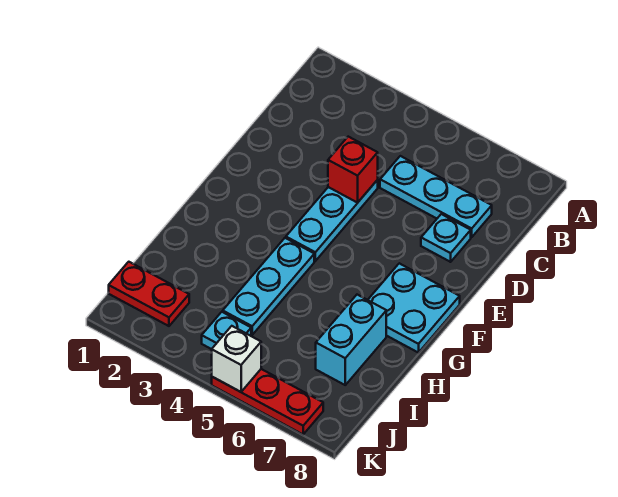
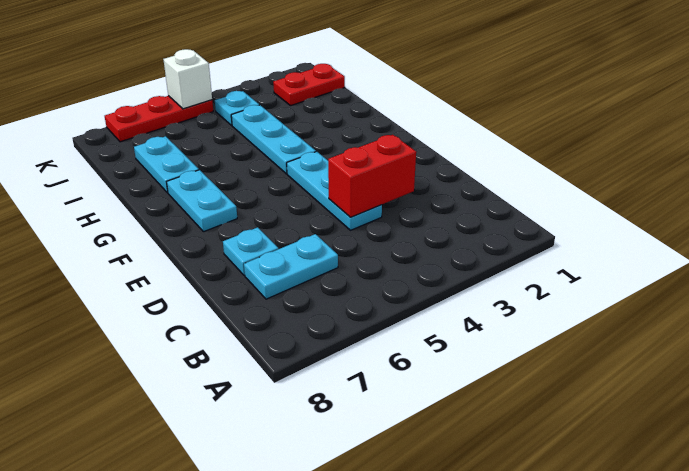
cyan 1x3 plate [380,156,492,237] -> cyan 1x2 plate [244,234,338,299]
red 1x1 brick [328,137,378,203] -> red 1x2 brick [328,135,416,217]
cyan 2x2 plate [368,263,460,353] -> cyan 1x2 plate [167,170,237,232]
cyan 1x2 brick [316,295,386,385] -> cyan 1x2 plate [134,136,199,193]

